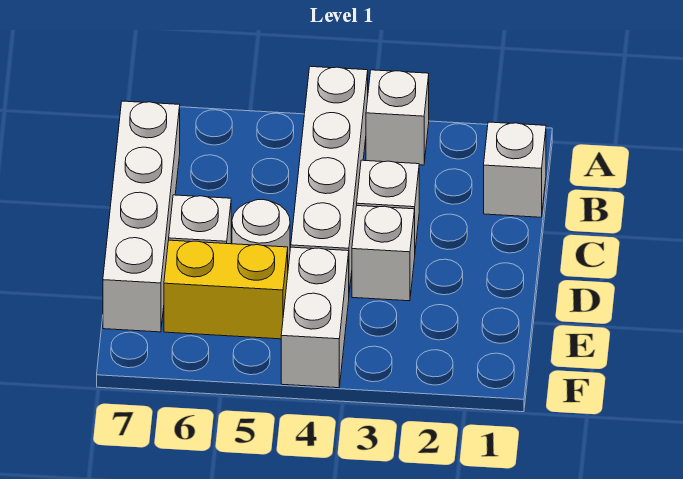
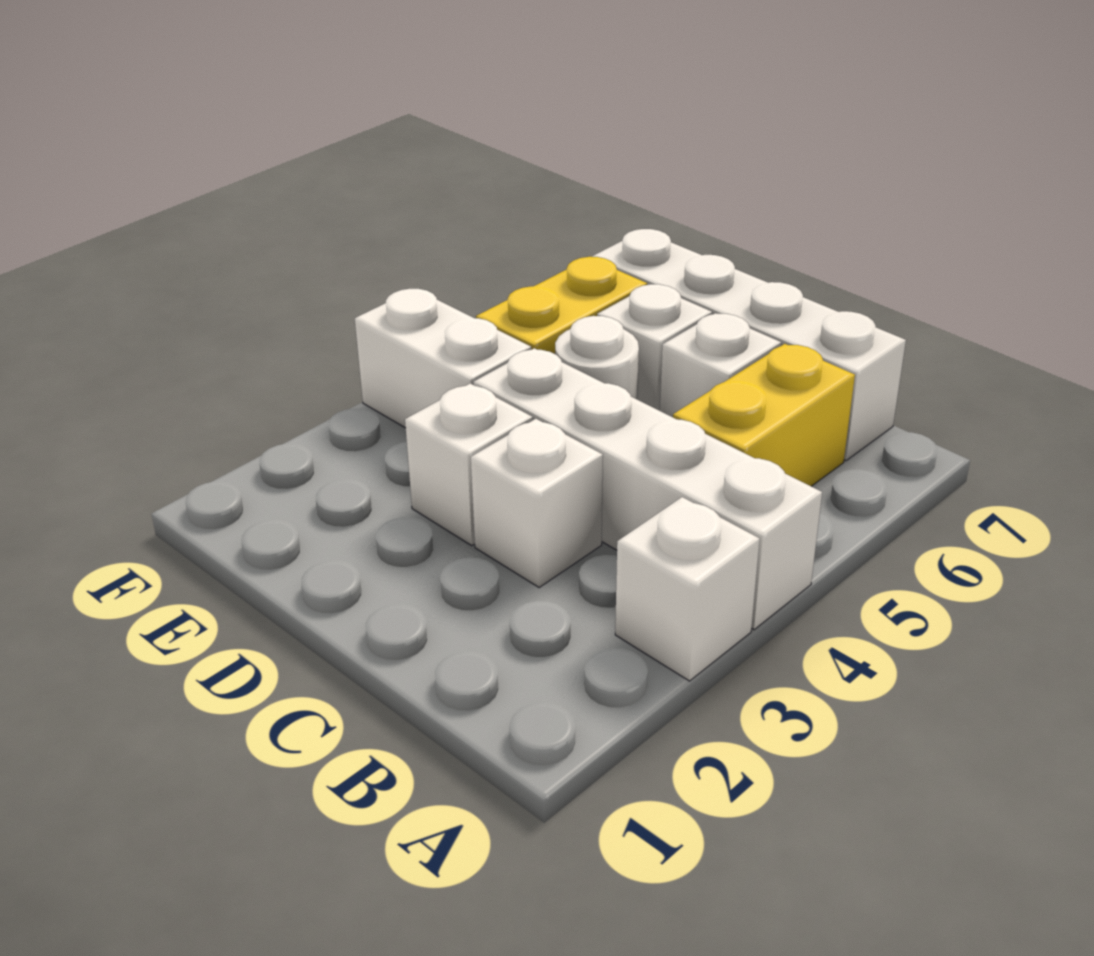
white 1x1 brick [484,122,546,217] -> white 1x1 brick moved to [660,313,781,417]
none -> yellow 1x2 brick [673,344,855,486]

